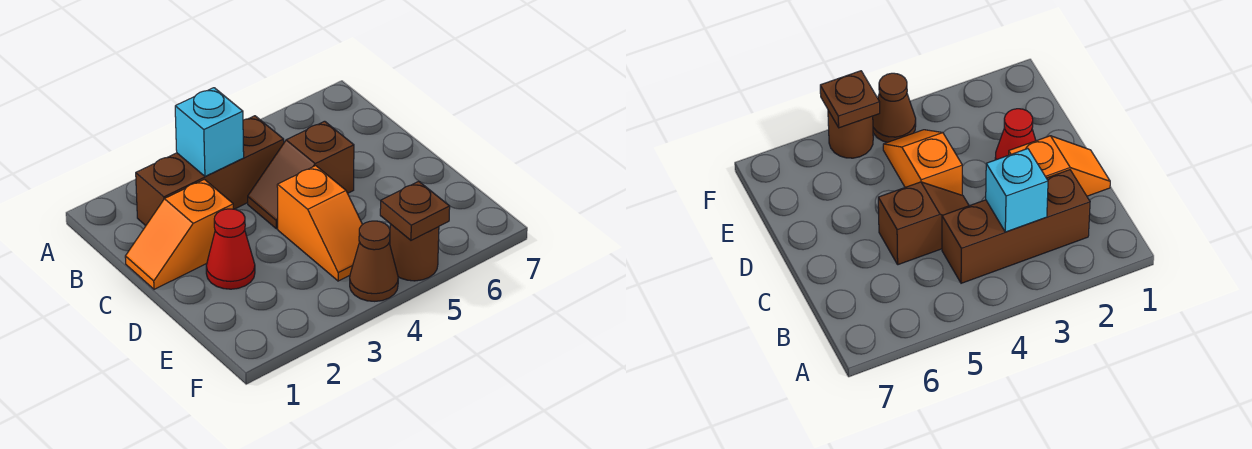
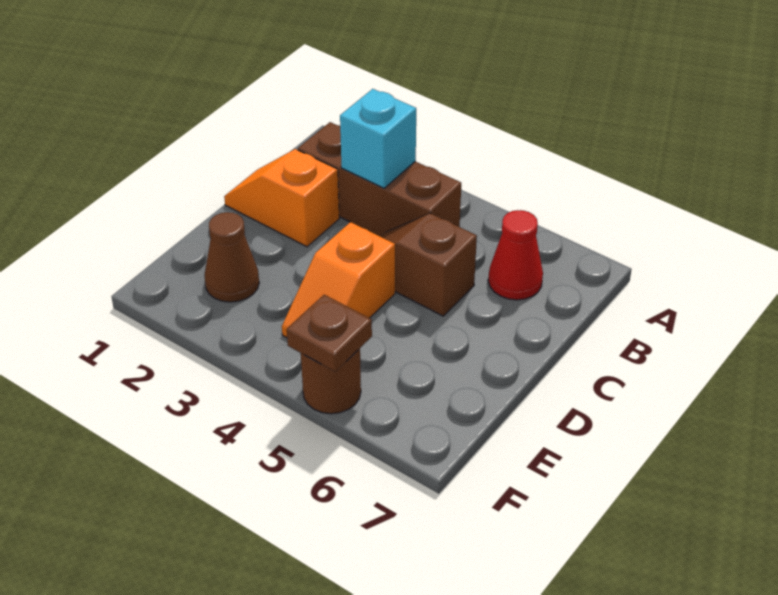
red 1x1 cone [206,209,255,289] -> red 1x1 cone moved to [488,210,543,300]
brown 1x1 cone [350,221,398,301] -> brown 1x1 cone moved to [205,212,259,302]

